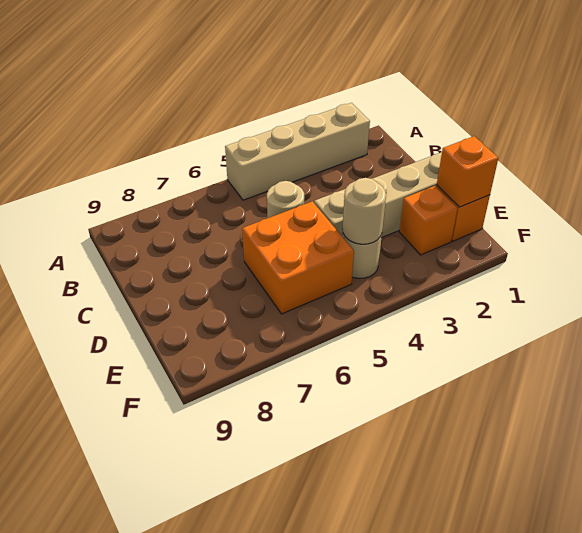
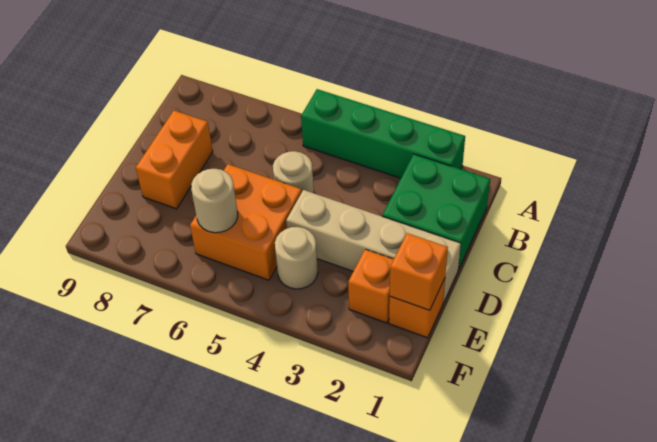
tan 1x4 brick [225,103,370,200] -> green 1x4 brick [301,89,465,178]
none -> green 2x2 brick [382,154,490,270]
none -> orange 1x2 brick [136,111,213,209]
tan 1x1 round brick [342,178,386,244] -> tan 1x1 round brick moved to [191,169,238,233]

